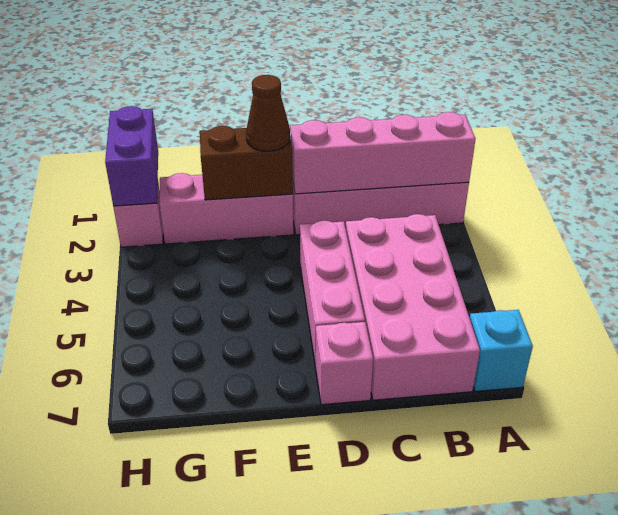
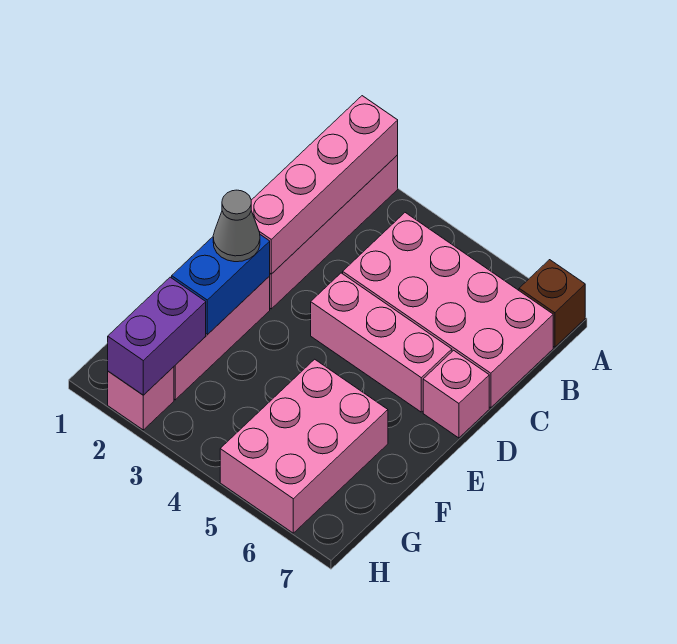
cyan 1x1 brick [470,310,533,391] -> brown 1x1 brick [519,260,585,347]
brown 1x2 brick [200,126,293,200] -> blue 1x2 brick [172,235,270,335]
brown 1x1 cone [246,75,290,151] -> grey 1x1 cone [213,190,260,262]
none -> pink 2x3 brick [220,359,388,533]
purple 1x2 brick [105,106,158,206] -> purple 1x2 brick turned to [108,277,206,395]

